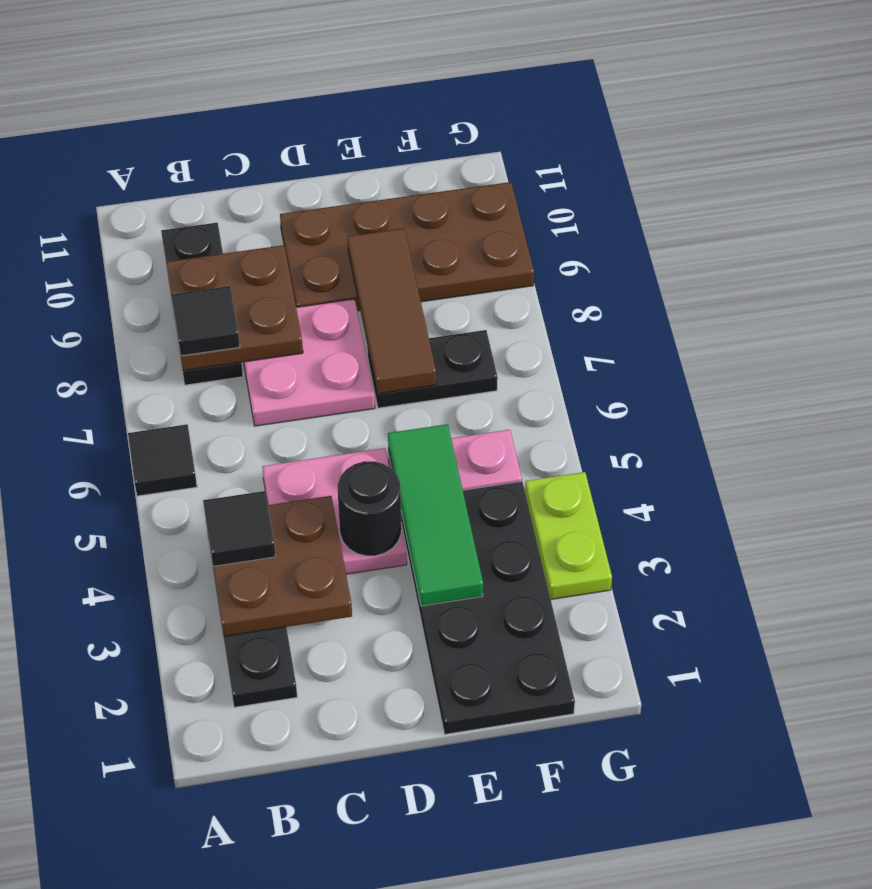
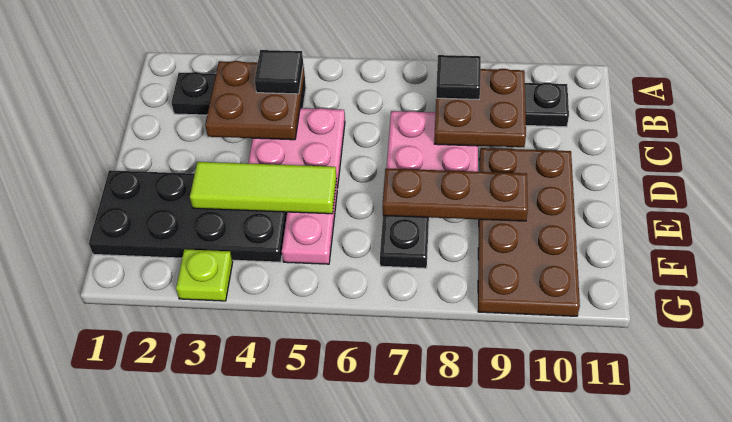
black 1x1 tile [128,424,197,496] -> none
black 1x1 round brick [338,461,401,556] -> none
green 1x3 tile [388,424,483,606] -> lime 1x3 tile [190,162,337,214]
brown 1x3 tile [348,229,436,394] -> brown 1x3 plate [383,168,528,221]
lime 1x2 plate [525,472,612,599] -> lime 1x1 plate [176,249,233,301]

